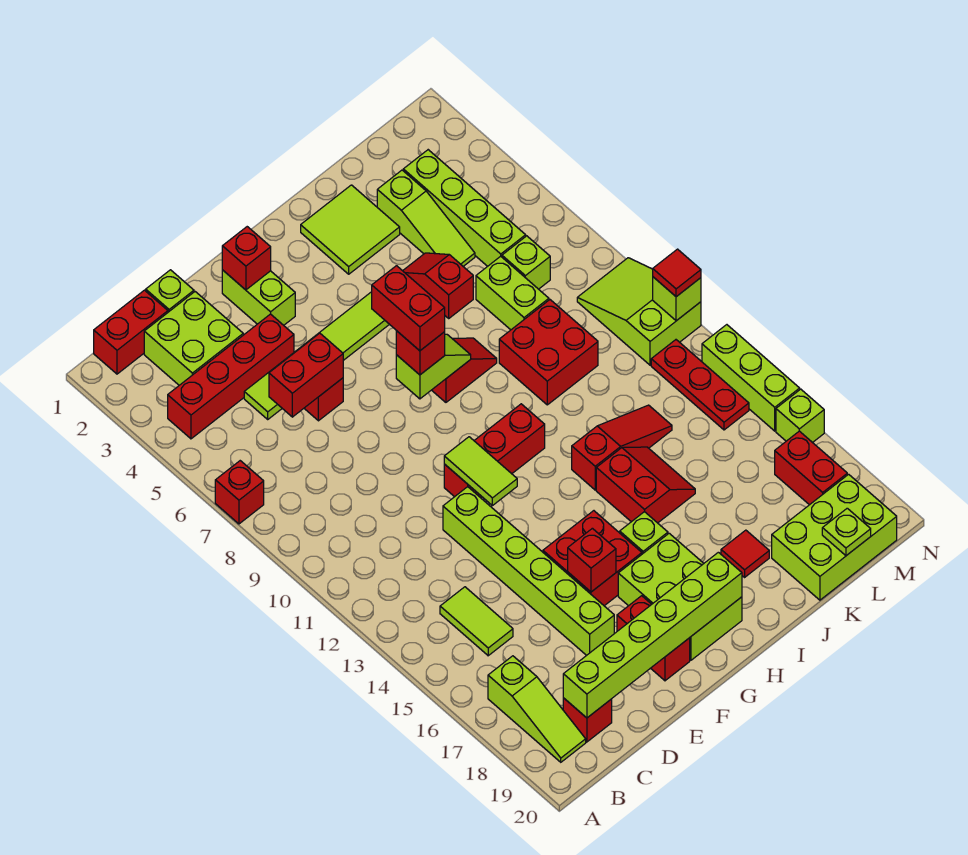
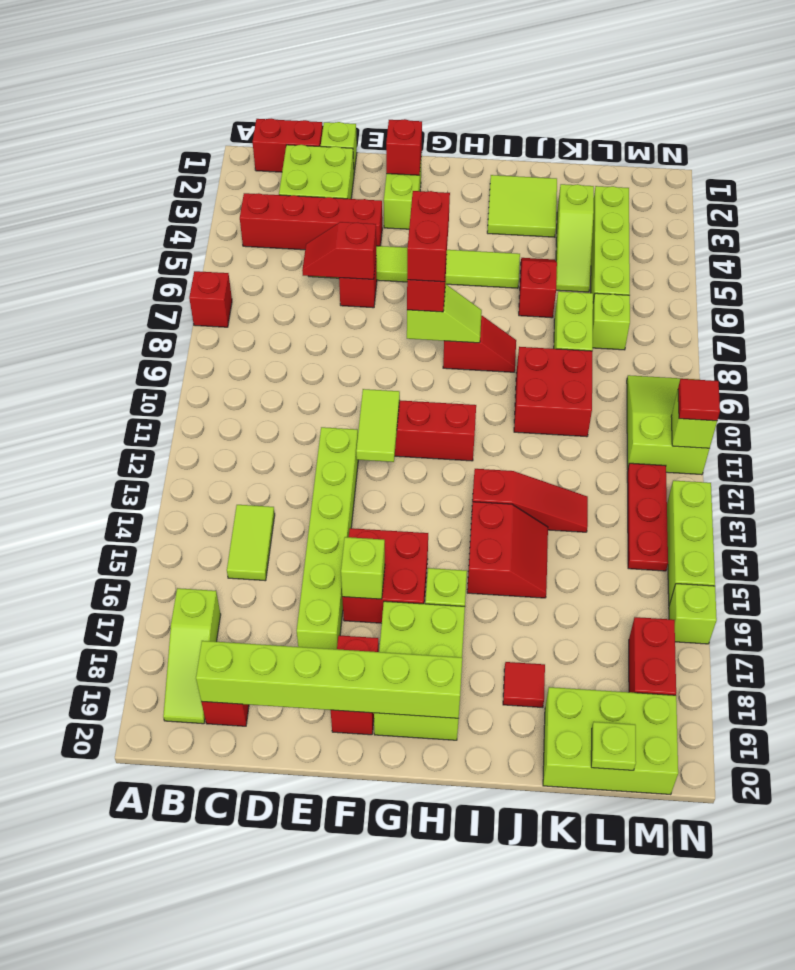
red 1x2 brick [269,333,343,417] -> red 1x2 slope [302,222,376,279]
red 1x1 brick [568,528,616,592] -> lime 1x1 brick [341,537,385,599]

